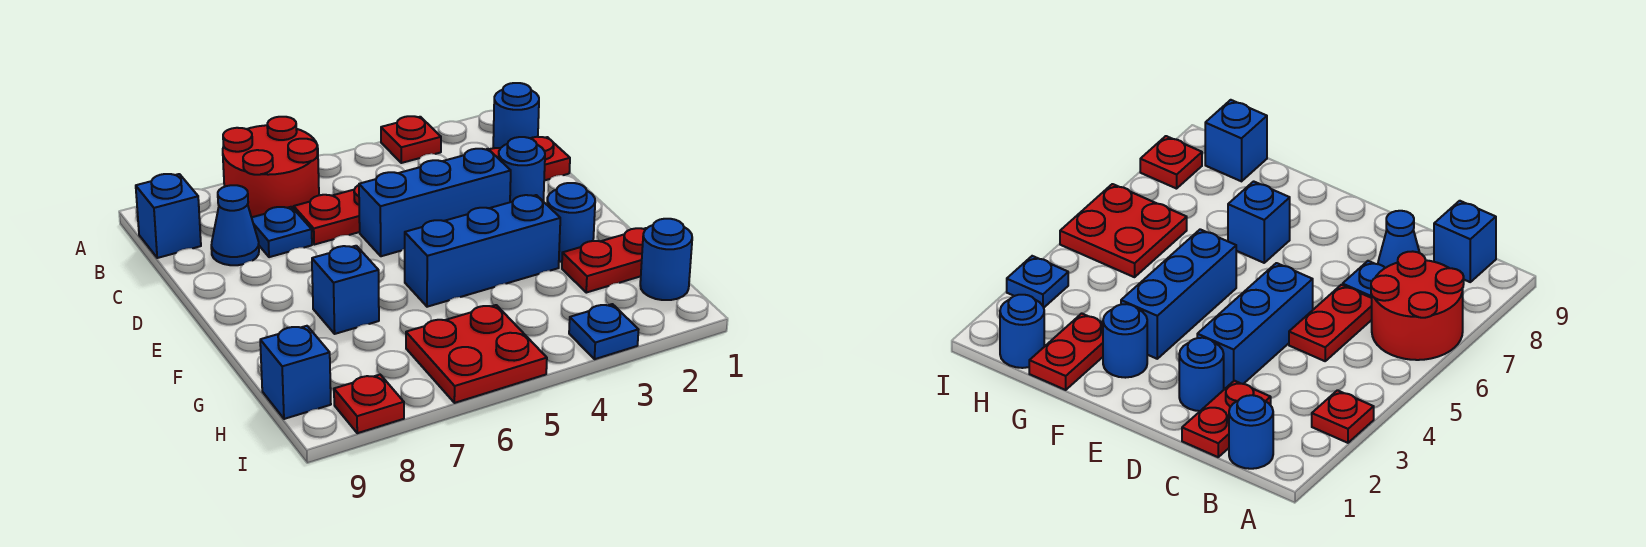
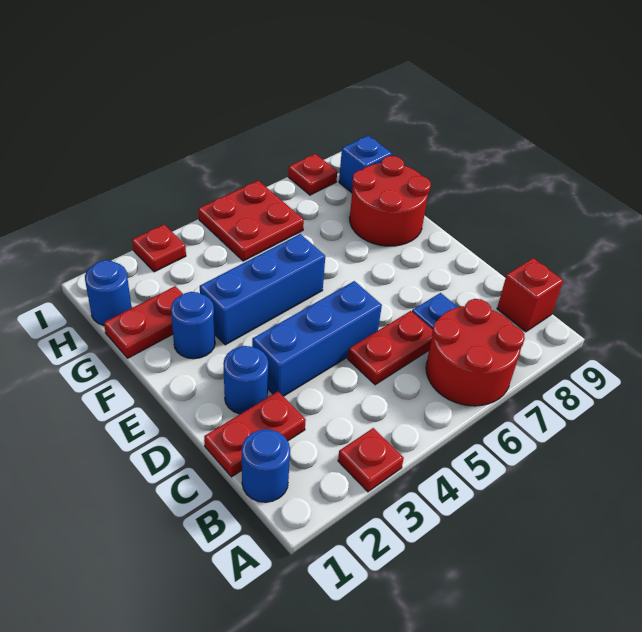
blue 1x1 brick [136,174,201,258] -> red 1x1 brick [497,258,563,332]
blue 1x1 cone [211,185,259,265] -> none
blue 1x1 brick [312,246,379,334] -> none
none -> red 2x2 round brick [350,156,431,246]
blue 1x1 plate [569,304,639,359] -> red 1x1 plate [132,225,186,272]

